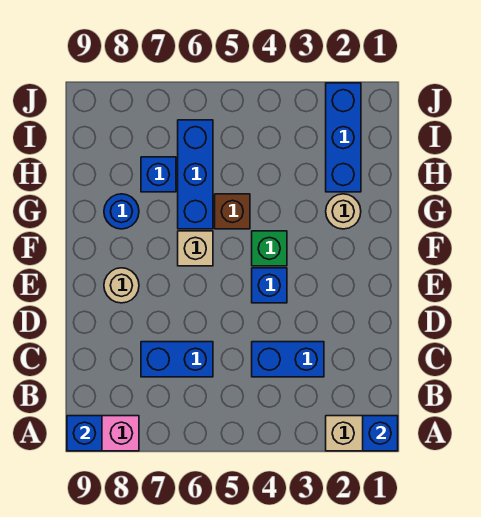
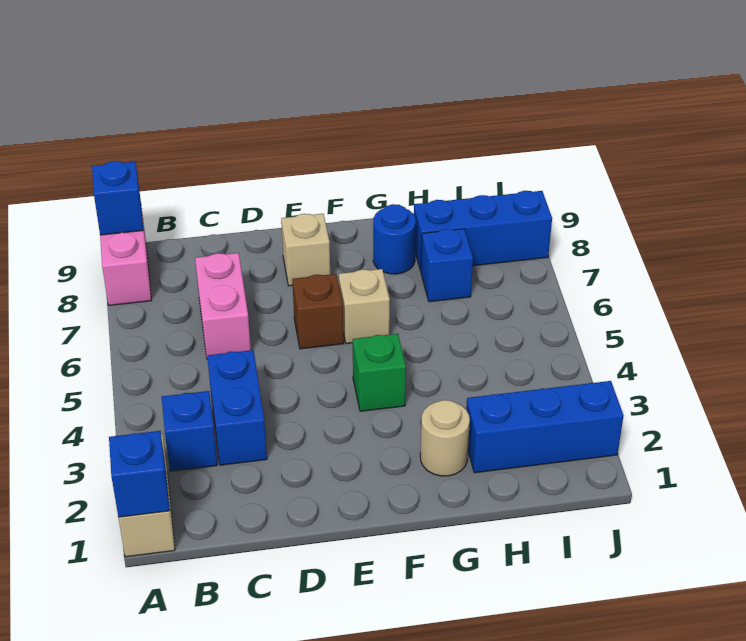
blue 1x2 brick [141,342,213,377] -> pink 1x2 brick [195,253,251,359]
blue 1x1 brick [252,268,287,303] -> blue 1x1 brick moved to [162,391,217,471]
tan 1x1 round brick [104,268,139,303] -> tan 1x1 brick [281,214,330,286]
brown 1x1 brick [215,194,250,229] -> brown 1x1 brick moved to [292,274,344,349]
blue 1x3 brick [178,120,213,229] -> blue 1x3 brick moved to [414,191,552,271]

